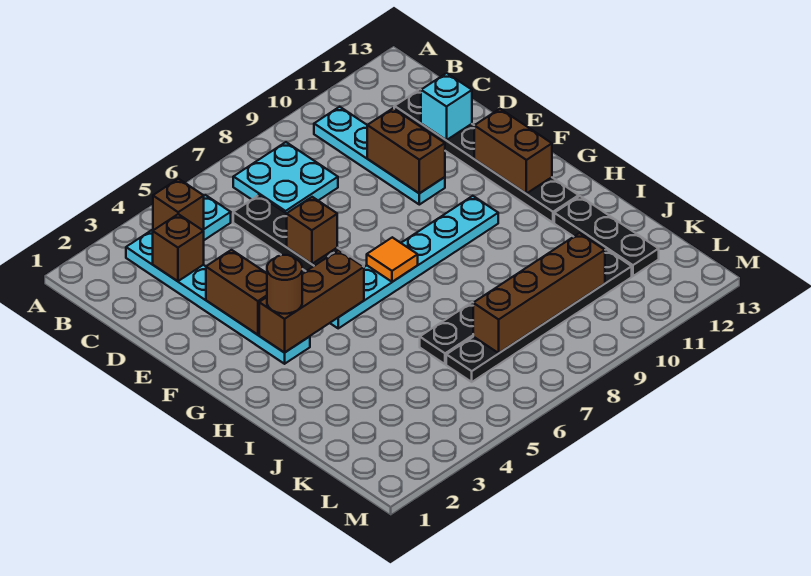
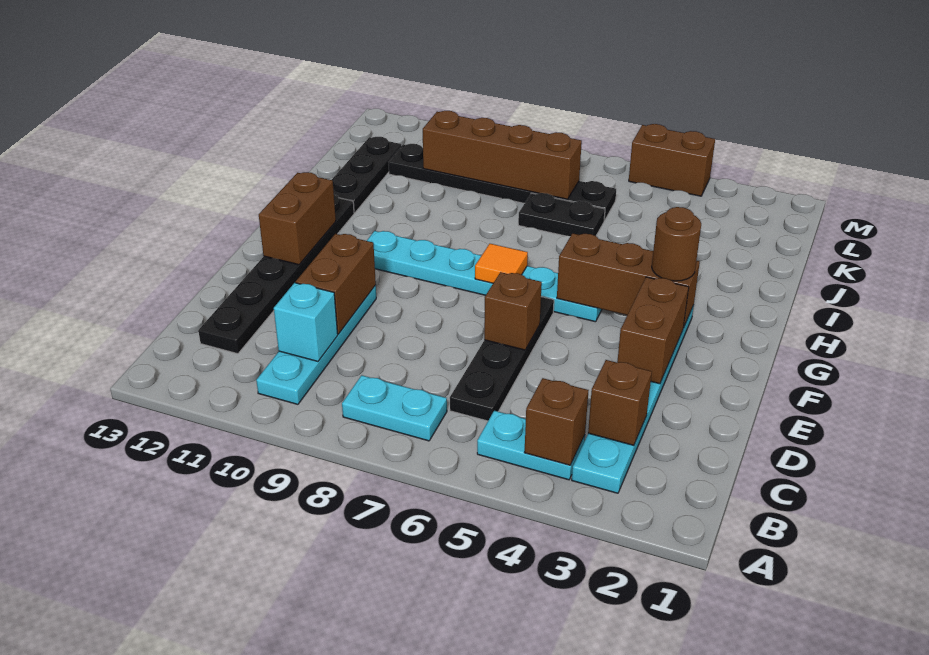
cyan 2x2 plate [233,142,338,214] -> cyan 1x2 plate [342,375,447,441]
cyan 1x1 brick [421,73,472,140] -> cyan 1x1 brick moved to [274,283,338,361]
none -> brown 1x2 brick [629,124,715,196]

